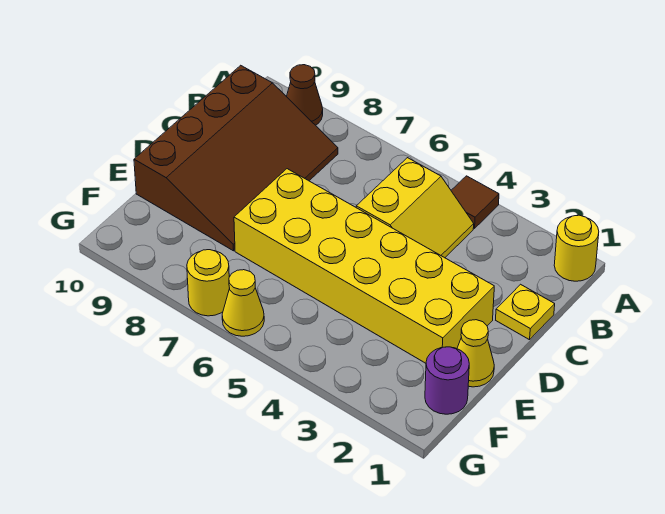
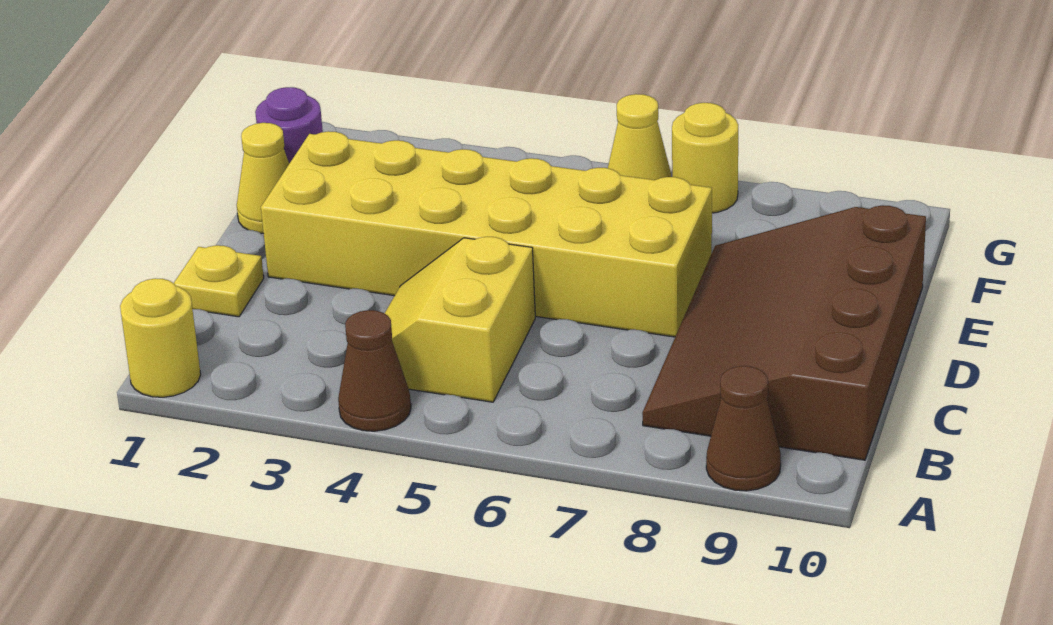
brown 1x1 tile [451,176,499,228] -> brown 1x1 cone [338,310,411,431]

